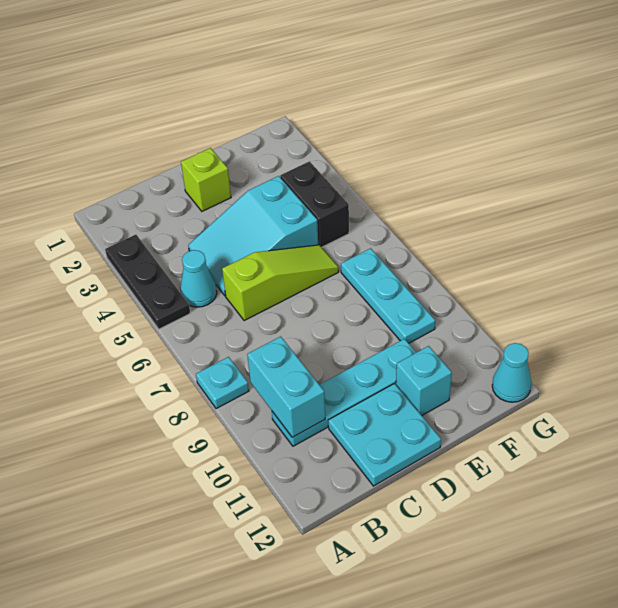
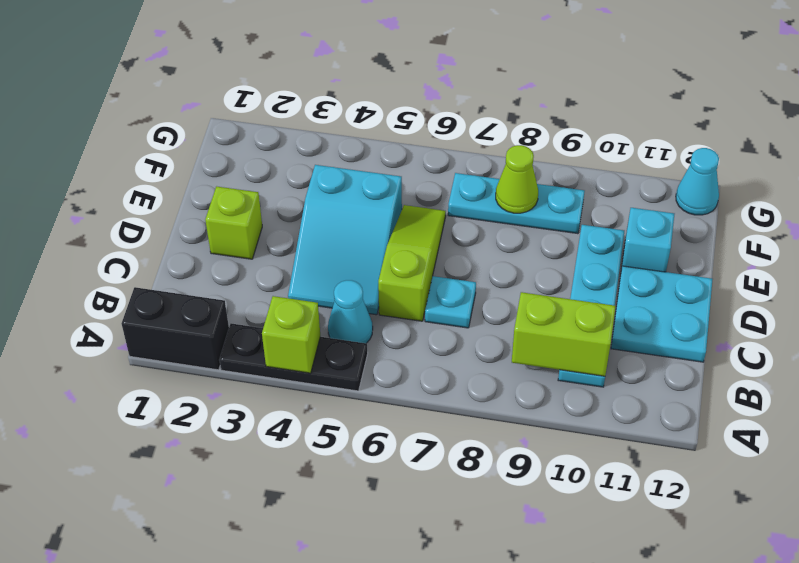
none -> lime 1x1 brick [262,296,320,373]
cyan 1x1 plate [196,357,249,409] -> cyan 1x1 plate moved to [425,276,476,328]
cyan 1x2 brick [247,337,325,437] -> lime 1x2 brick [512,292,616,376]
black 1x2 brick [280,161,349,247] -> black 1x2 brick moved to [122,287,229,370]
none -> lime 1x1 cone [496,145,538,213]

